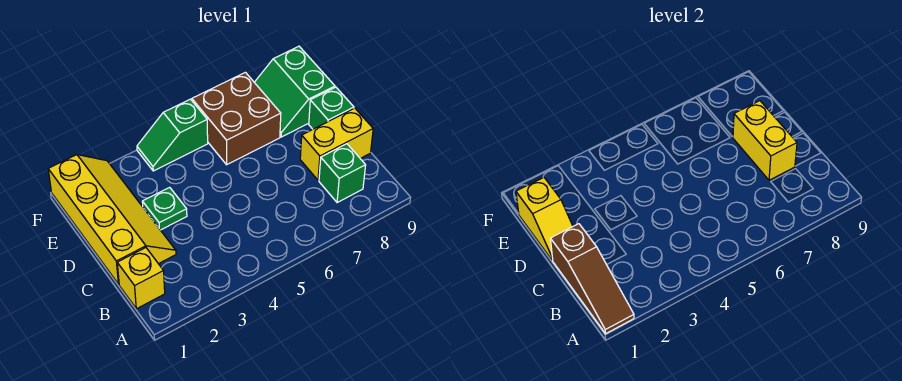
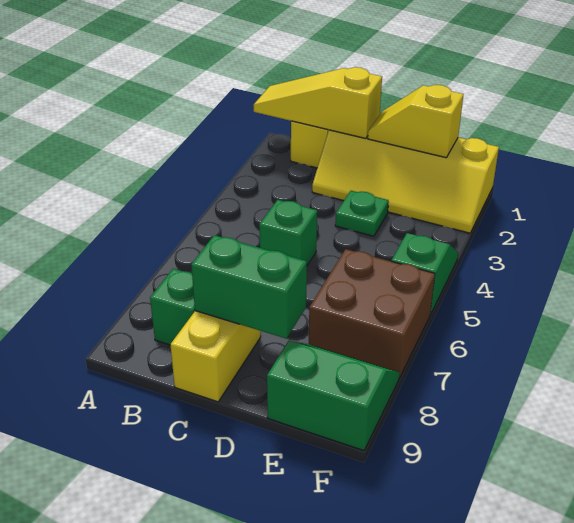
brown 1x3 slope [551,224,634,334] -> yellow 1x3 slope [254,67,382,139]
yellow 1x2 brick [733,101,797,180] -> green 1x2 brick [191,235,307,339]
green 1x1 brick [309,87,354,129] -> green 1x1 brick moved to [259,200,317,265]

